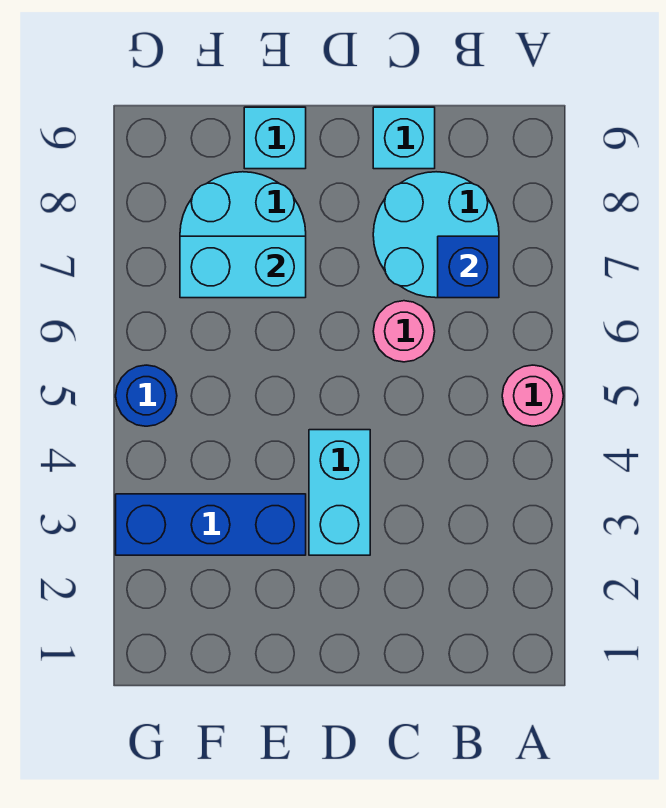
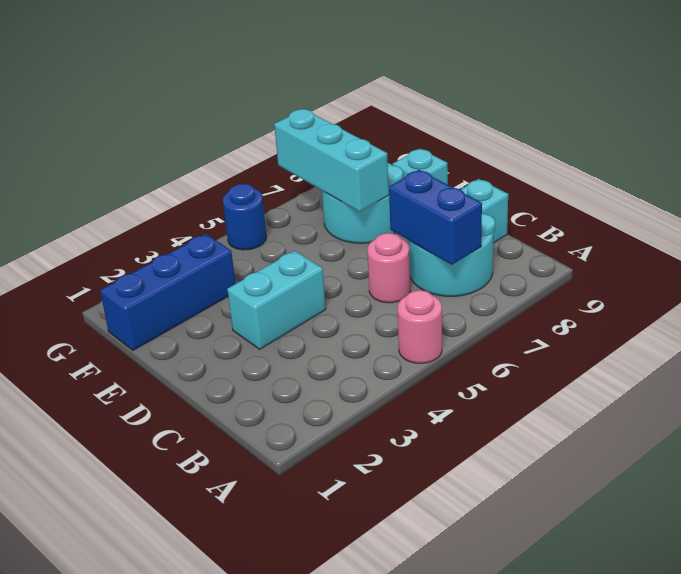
blue 1x1 brick [438,236,499,298] -> blue 1x2 brick [389,170,482,265]
blue 1x3 brick [116,494,306,555] -> blue 1x3 brick turned to [100,234,235,350]
cyan 1x2 brick [180,236,306,298] -> cyan 1x3 brick [274,109,389,212]

